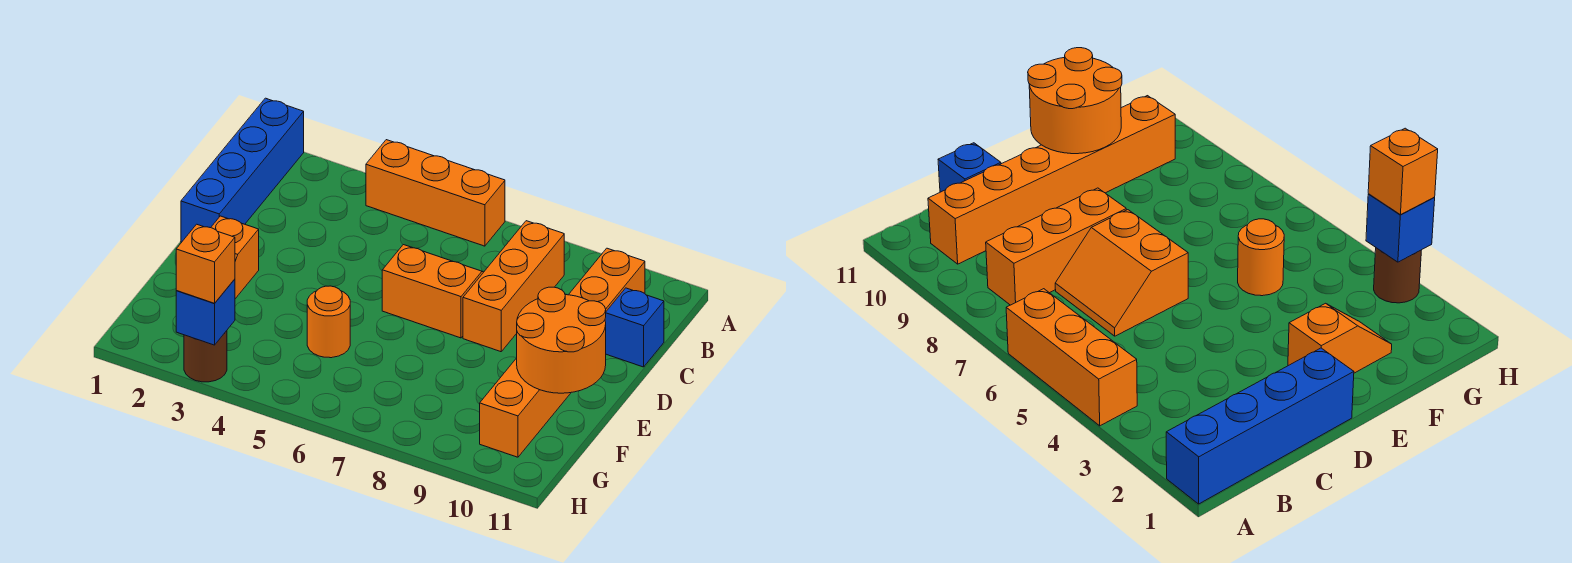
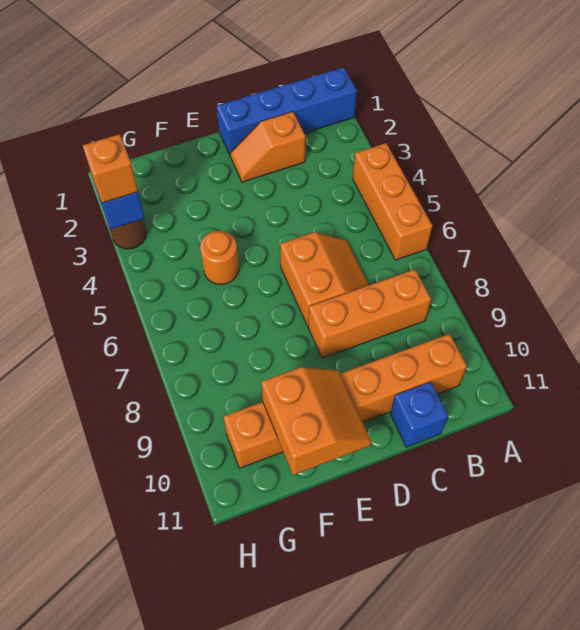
orange 1x2 slope [211,216,259,299] -> orange 1x2 slope moved to [230,112,306,182]
orange 2x2 round brick [517,287,606,393] -> orange 2x2 slope [261,367,372,475]

